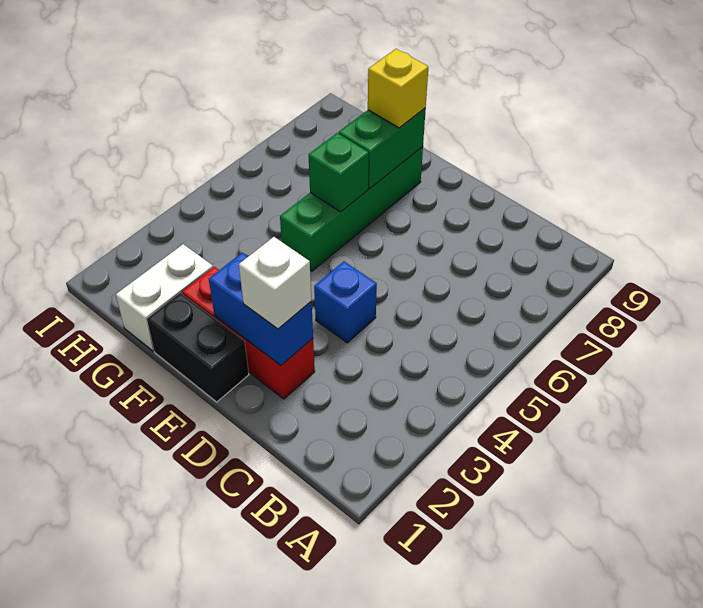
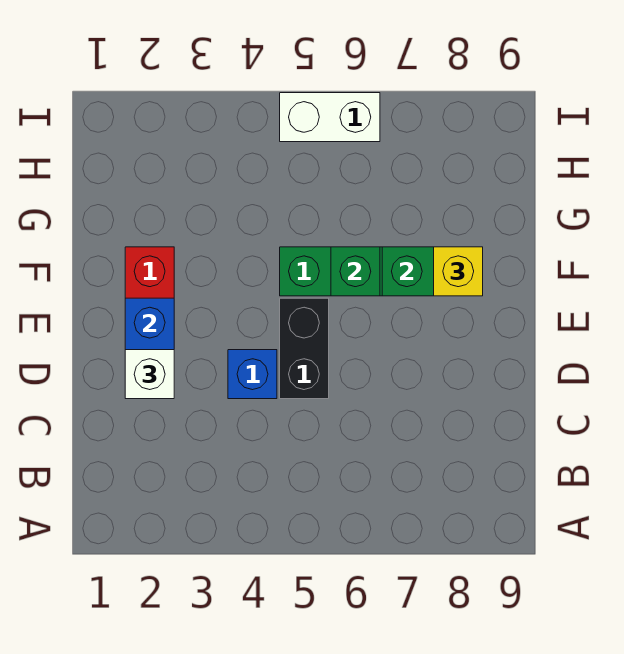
black 1x2 brick [147,293,249,402] -> black 1x2 brick moved to [280,298,329,399]
white 1x2 brick [116,244,213,351] -> white 1x2 brick moved to [280,93,380,142]

